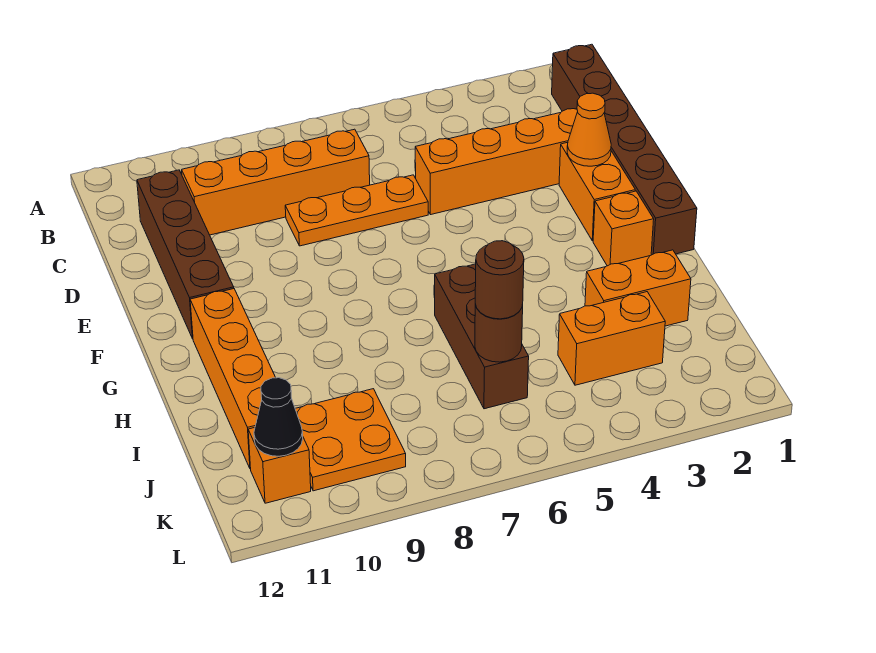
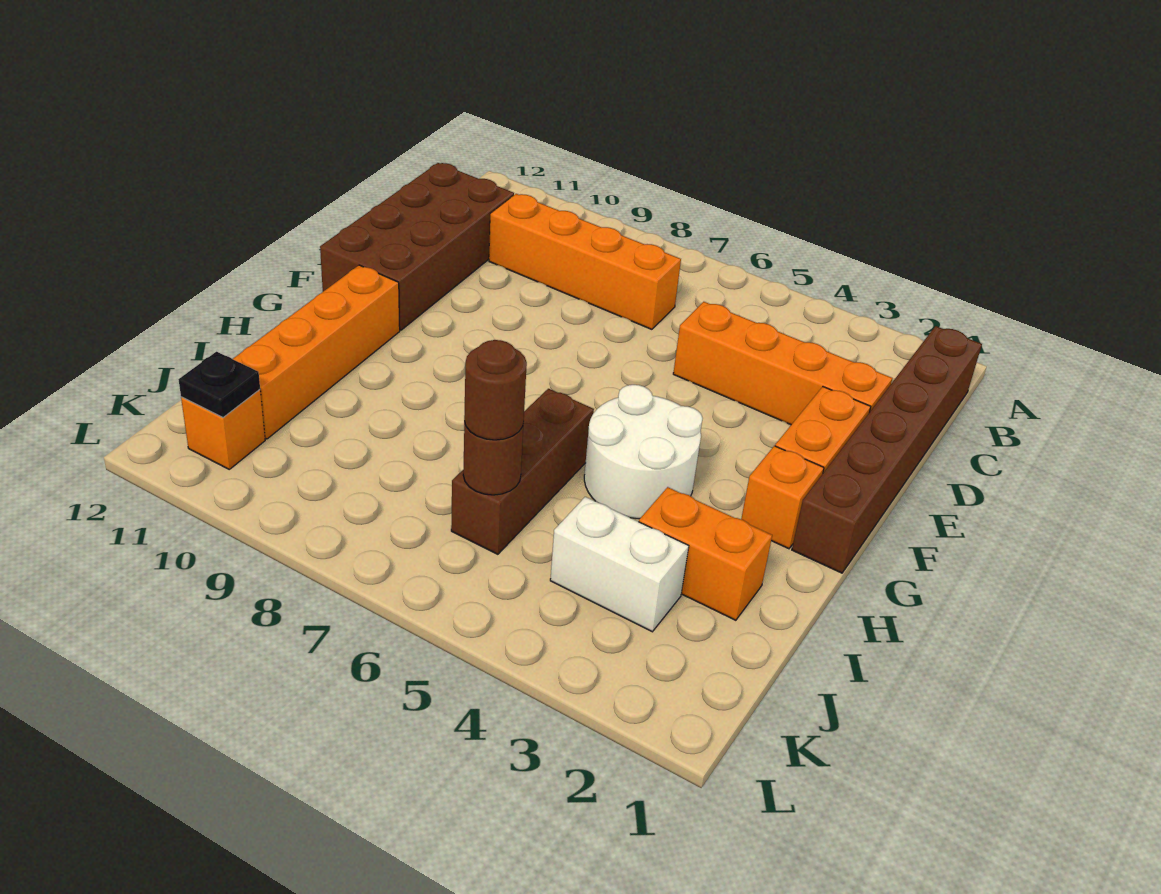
brown 1x4 brick [137,170,234,339] -> brown 2x4 brick [320,163,514,330]
orange 1x3 plate [285,175,428,246] -> none
orange 1x1 cone [567,93,611,166] -> none
none -> white 2x2 round brick [584,385,703,519]
orange 1x2 brick [558,292,665,385] -> white 1x2 brick [550,497,689,632]
orange 2x2 plate [295,389,406,491] -> none
black 1x1 cone [254,378,303,456] -> black 1x1 plate [179,352,260,418]

